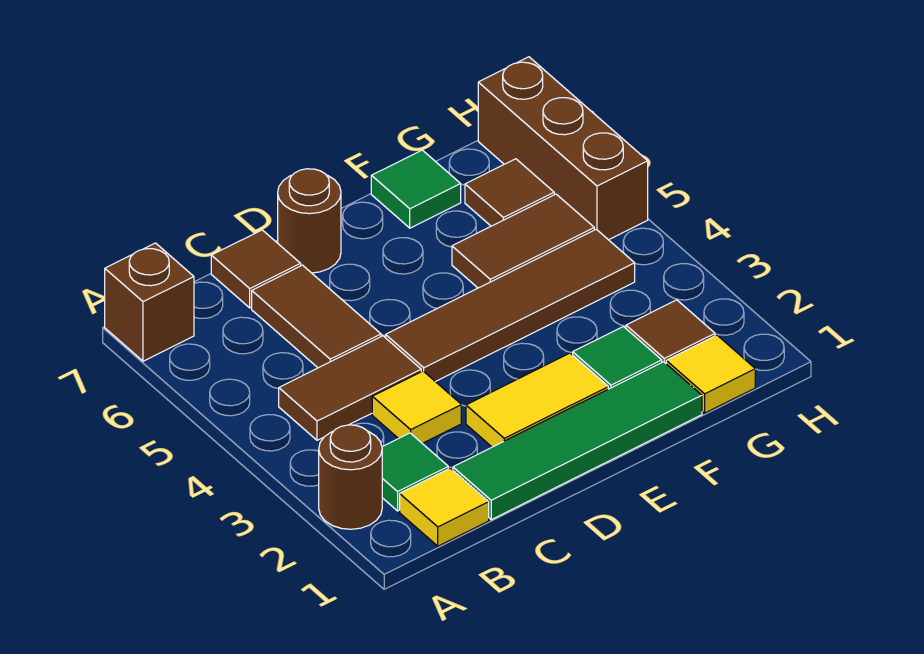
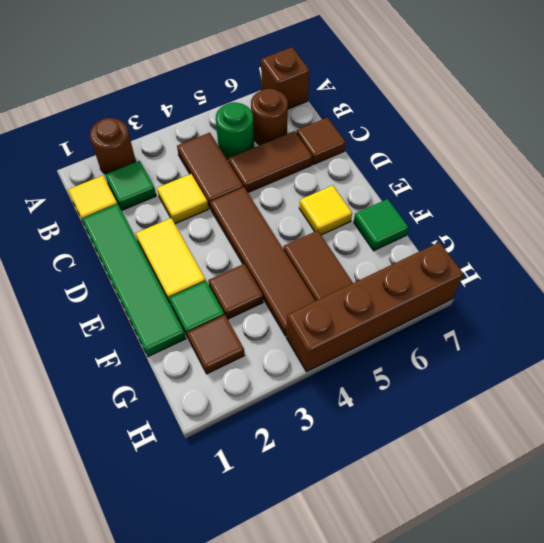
none -> green 1x1 round brick [216,102,254,160]
brown 1x1 round brick [278,169,341,273] -> brown 1x1 round brick moved to [251,88,288,145]
yellow 1x1 tile [666,335,755,413] -> yellow 1x1 tile moved to [299,185,352,235]
brown 1x1 tile [465,159,554,226] -> brown 1x1 tile moved to [208,264,263,319]
brown 1x3 brick [478,57,648,240] -> brown 1x4 brick [286,242,463,372]

